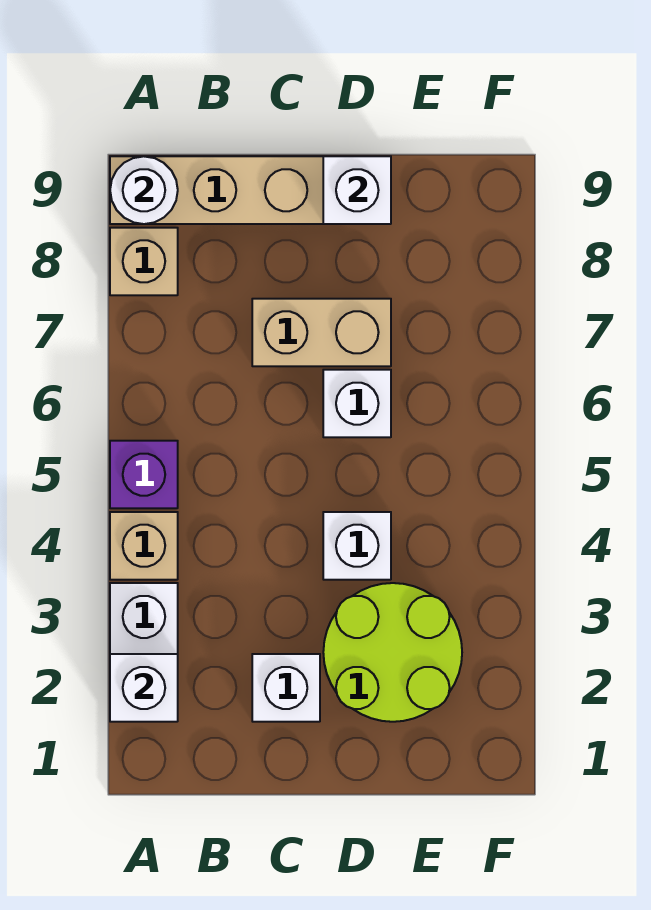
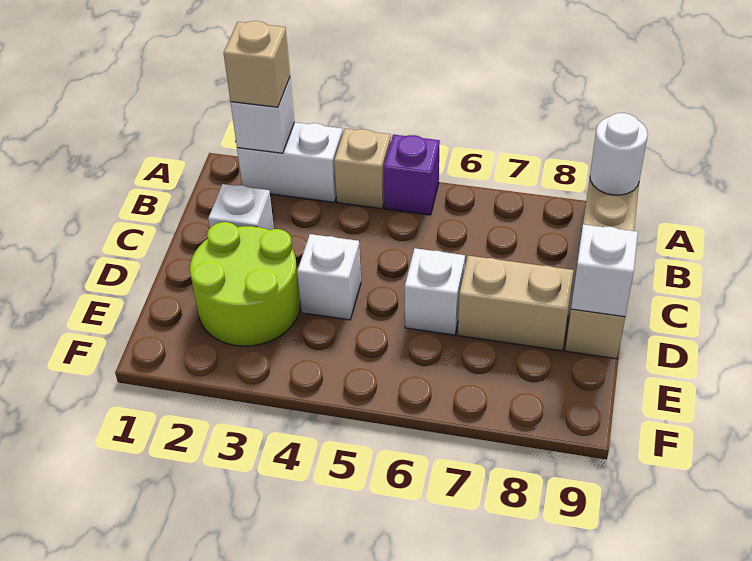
tan 1x1 brick [110,228,178,295] -> tan 1x1 brick moved to [224,21,290,107]
tan 1x2 brick [252,299,391,366] -> tan 1x2 brick turned to [458,256,574,351]

